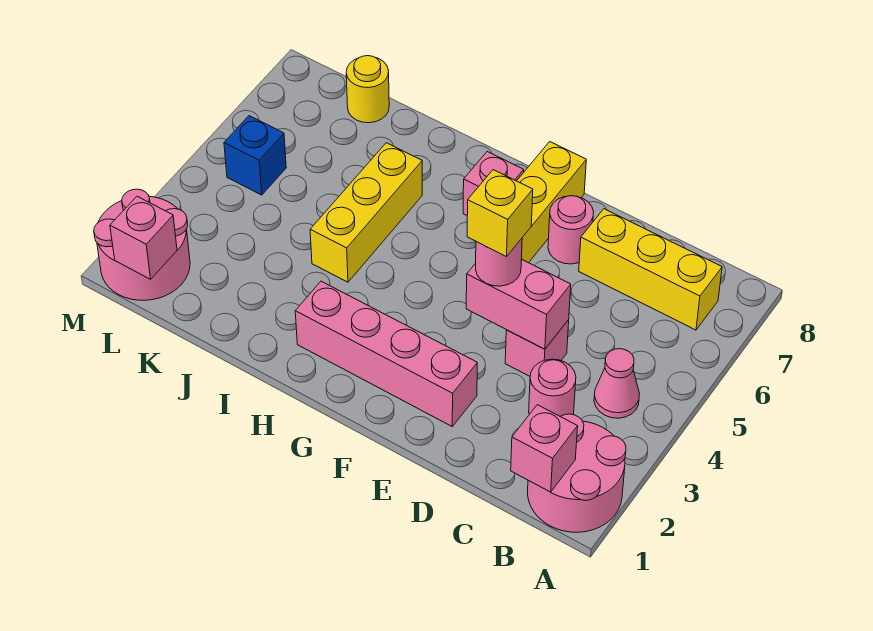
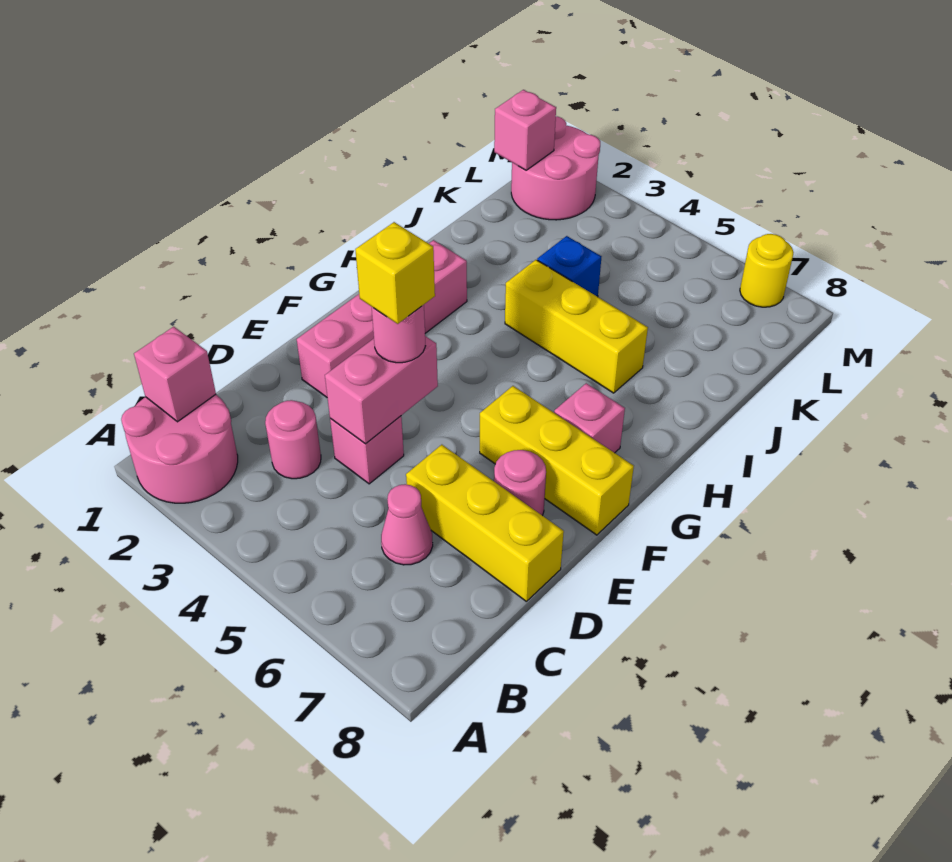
pink 1x1 cone [594,349,640,418] -> pink 1x1 cone moved to [381,484,433,565]
yellow 1x3 brick [579,209,722,330] -> yellow 1x3 brick turned to [406,445,564,601]
yellow 1x1 round brick [346,56,389,123] -> yellow 1x1 round brick moved to [740,234,794,307]
blue 1x1 brick [224,116,286,195] -> blue 1x1 brick moved to [537,236,601,297]

